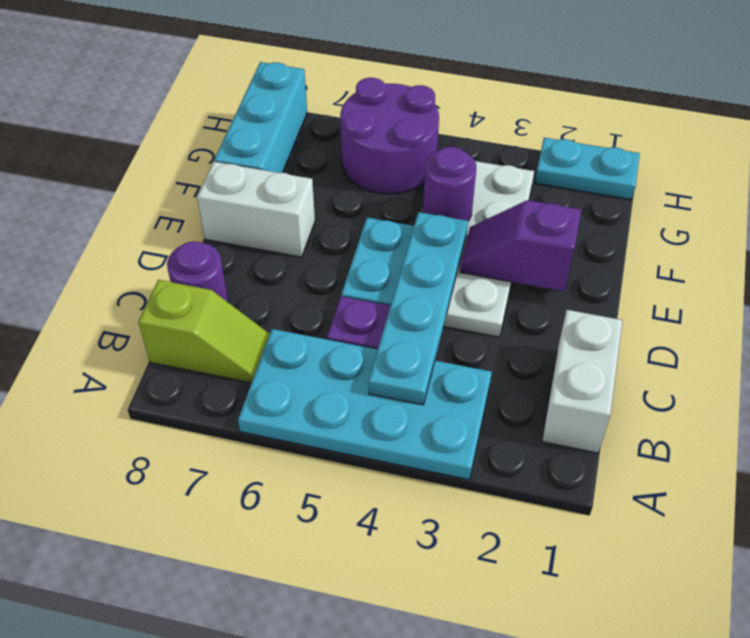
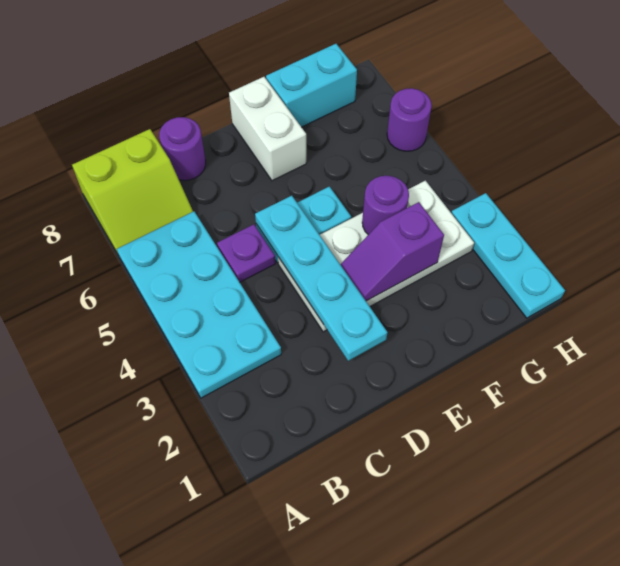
white 1x2 brick [542,310,623,453] -> none
cyan 1x4 plate [368,212,468,405] -> cyan 1x4 plate turned to [255,195,387,361]
lime 1x2 slope [138,280,270,383] -> lime 2x2 slope [72,129,193,254]
purple 1x2 slope [460,200,581,292] -> purple 1x2 slope turned to [340,202,444,301]
cyan 1x3 brick [214,62,307,173] -> cyan 1x2 brick [266,44,357,127]
purple 2x2 round brick [340,78,439,194] -> purple 1x1 round brick [387,88,432,151]
cyan 1x2 plate [535,138,640,200] -> cyan 1x3 plate [451,193,565,318]

